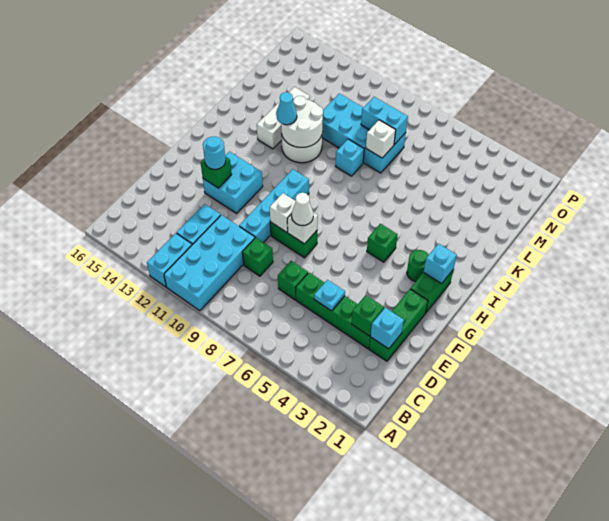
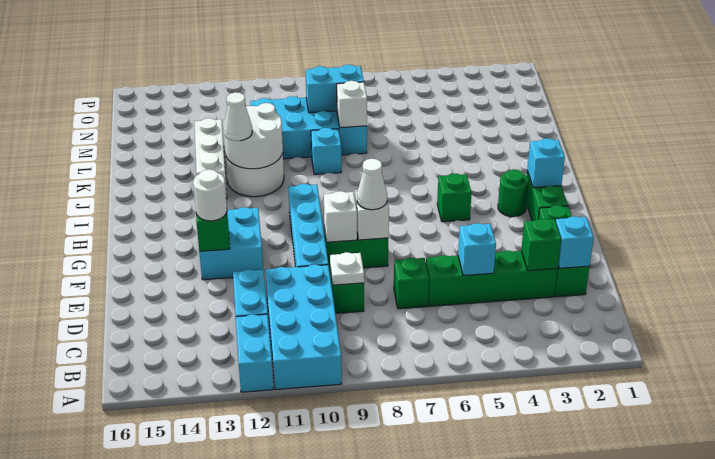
cyan 1x1 plate [314,280,345,311] -> cyan 1x1 brick [458,223,496,276]
none -> white 1x1 plate [330,252,364,285]
cyan 1x1 round brick [203,137,226,169] -> white 1x1 round brick [193,169,227,221]
cyan 1x1 cone [276,92,297,125] -> white 1x1 cone [223,92,252,141]

